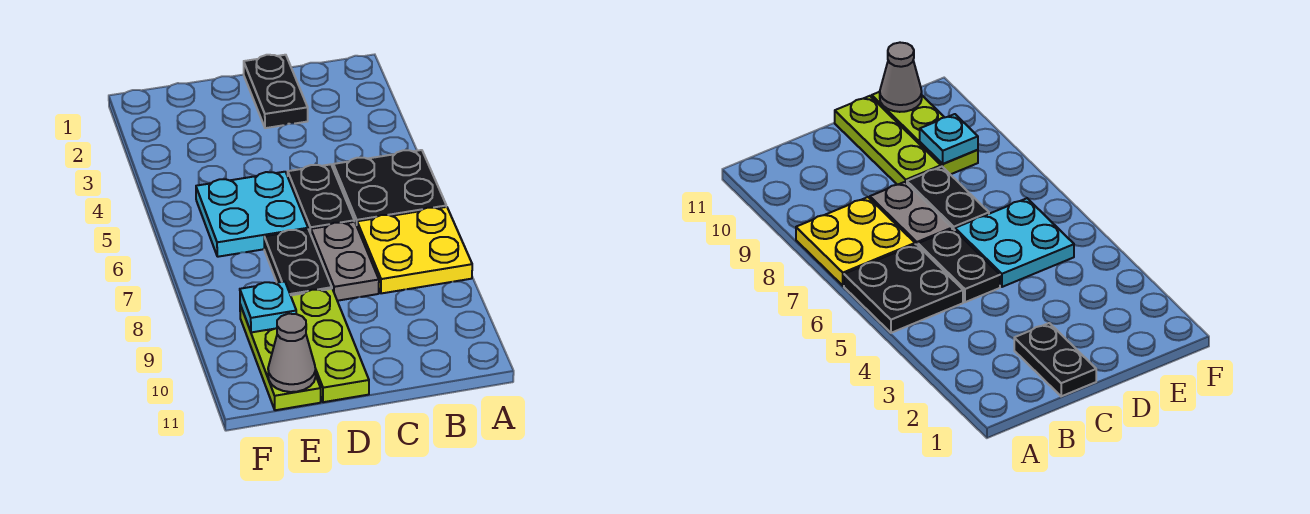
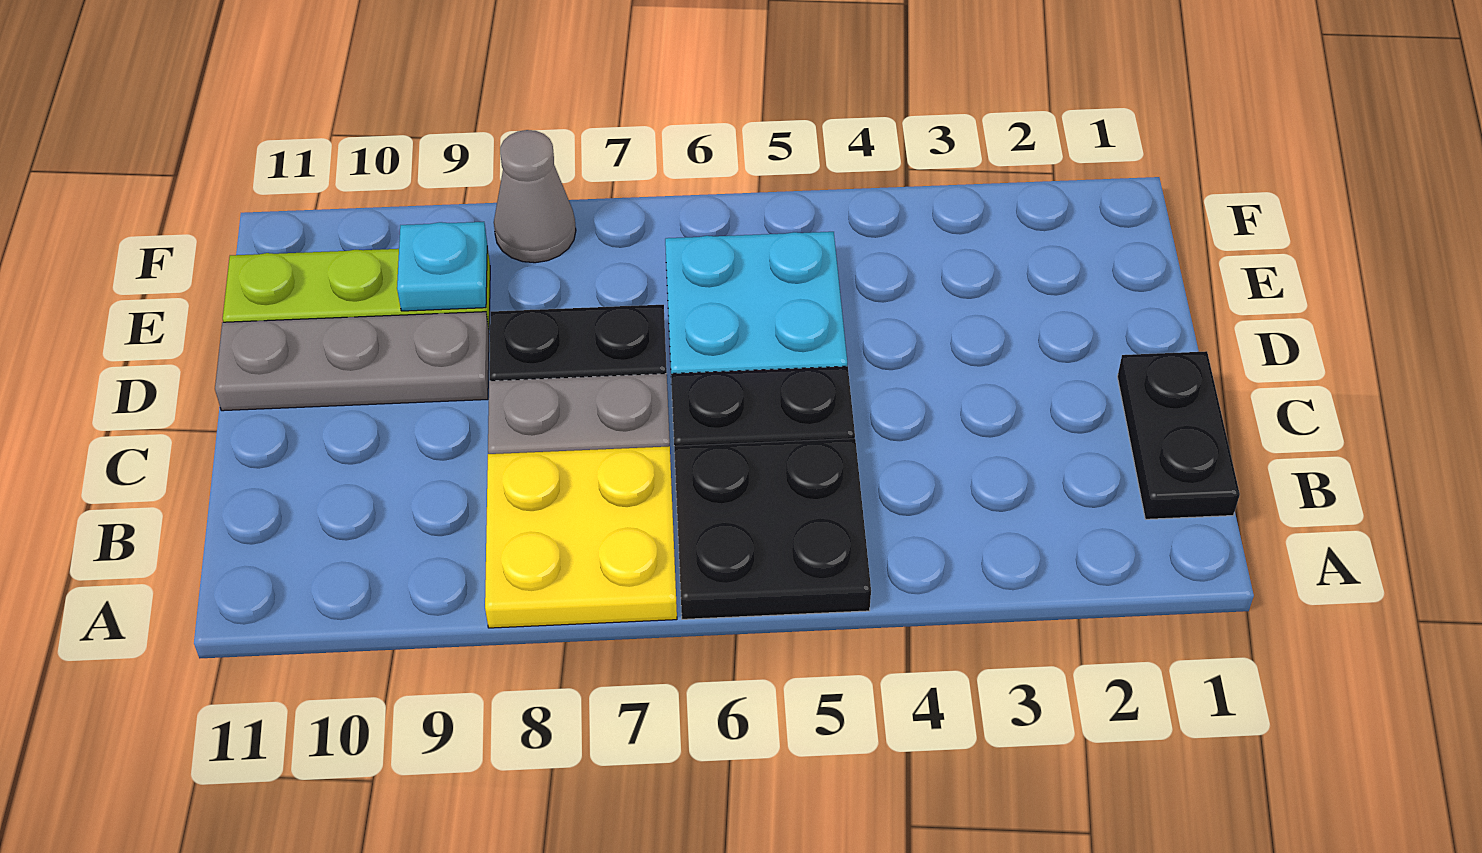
black 1x2 plate [244,55,308,128] -> black 1x2 plate turned to [1117,351,1240,519]
lime 1x3 plate [291,289,369,402] -> grey 1x3 plate [215,312,489,411]
grey 1x1 cone [268,314,316,392] -> grey 1x1 cone moved to [494,130,576,263]

